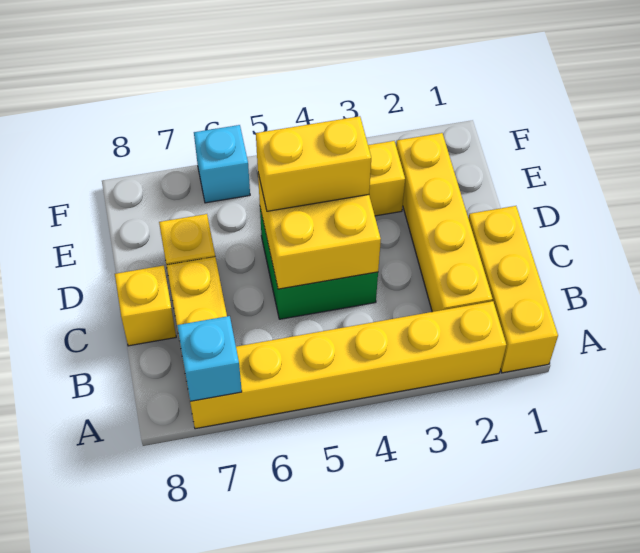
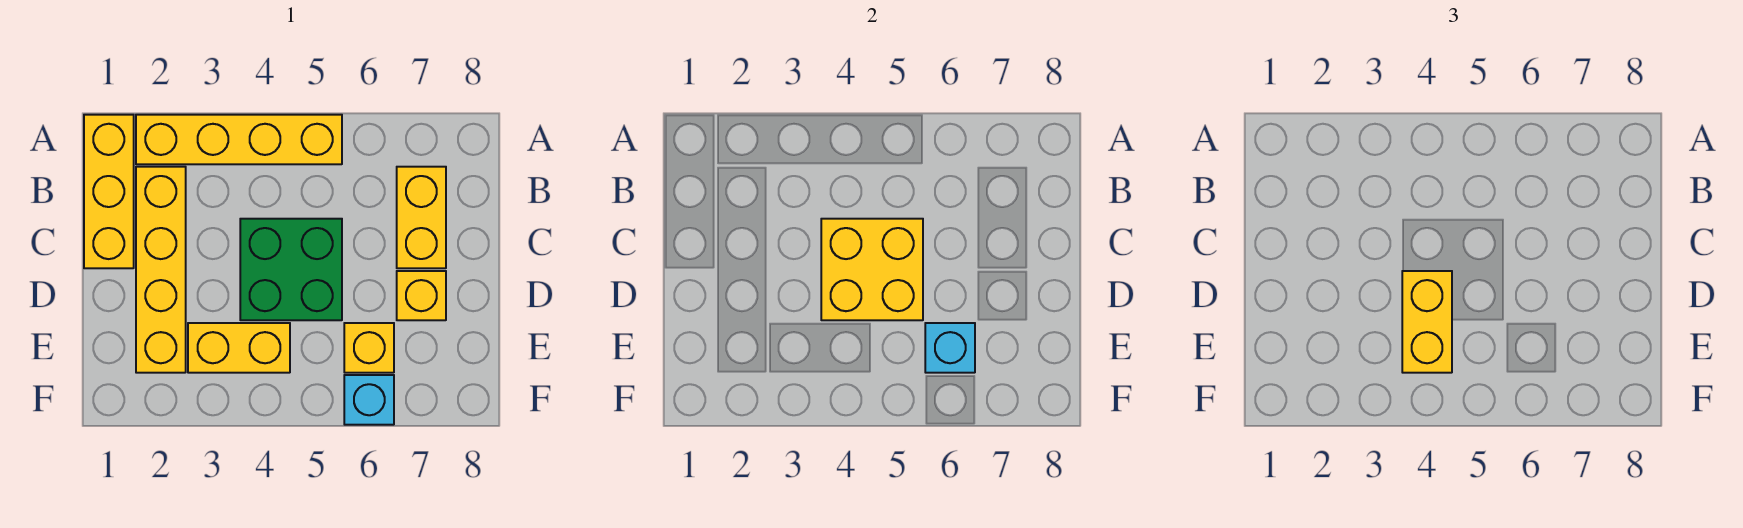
yellow 1x6 brick [187,301,506,429] -> yellow 1x4 brick [136,115,342,164]
cyan 1x1 brick [177,316,242,402] -> cyan 1x1 brick moved to [925,323,975,373]
yellow 1x1 brick [115,266,176,346] -> yellow 1x1 brick moved to [344,323,394,373]
yellow 1x2 brick [256,116,371,211] -> yellow 1x2 brick turned to [1402,271,1452,373]

